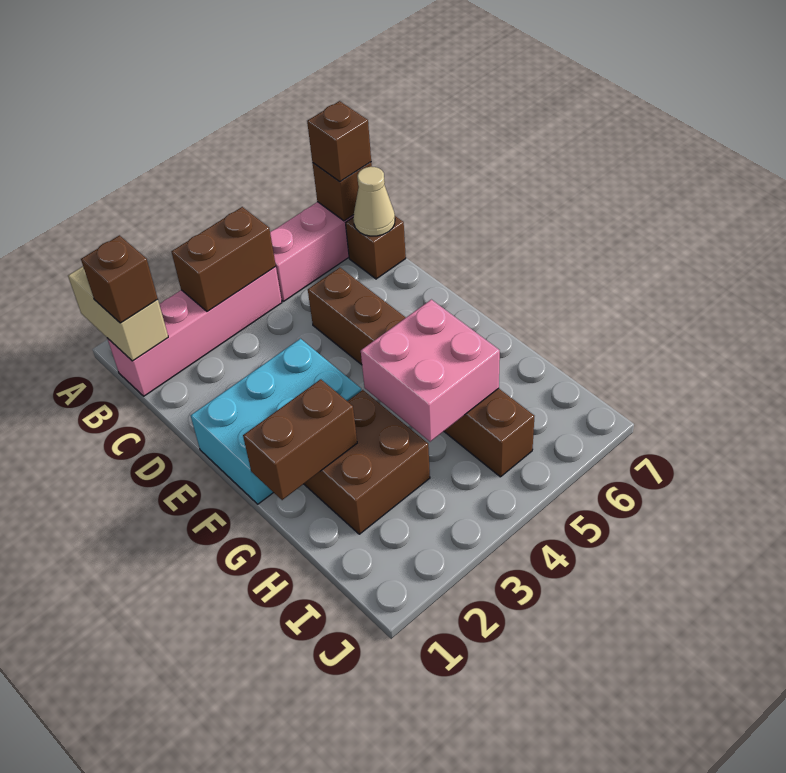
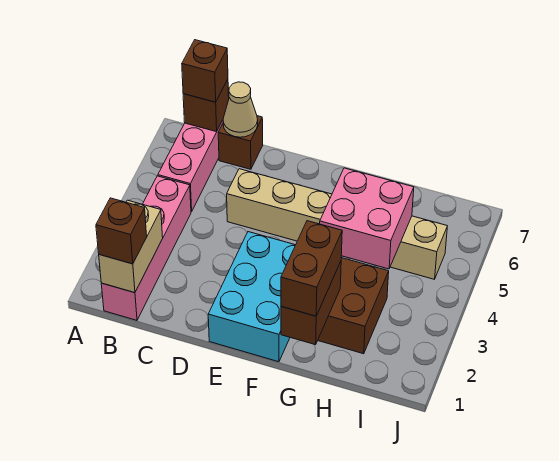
tan 1x2 brick [68,267,168,361] -> tan 1x2 brick turned to [99,200,163,293]
brown 1x2 brick [172,207,276,311] -> brown 1x2 brick moved to [281,221,342,316]
brown 1x6 brick [308,268,534,477] -> tan 1x6 brick [227,169,447,279]

